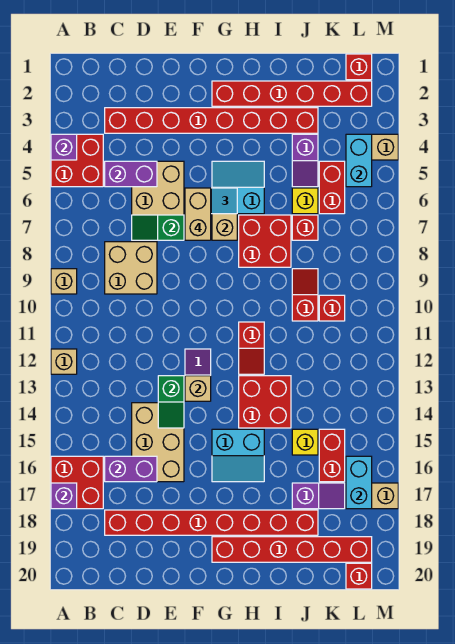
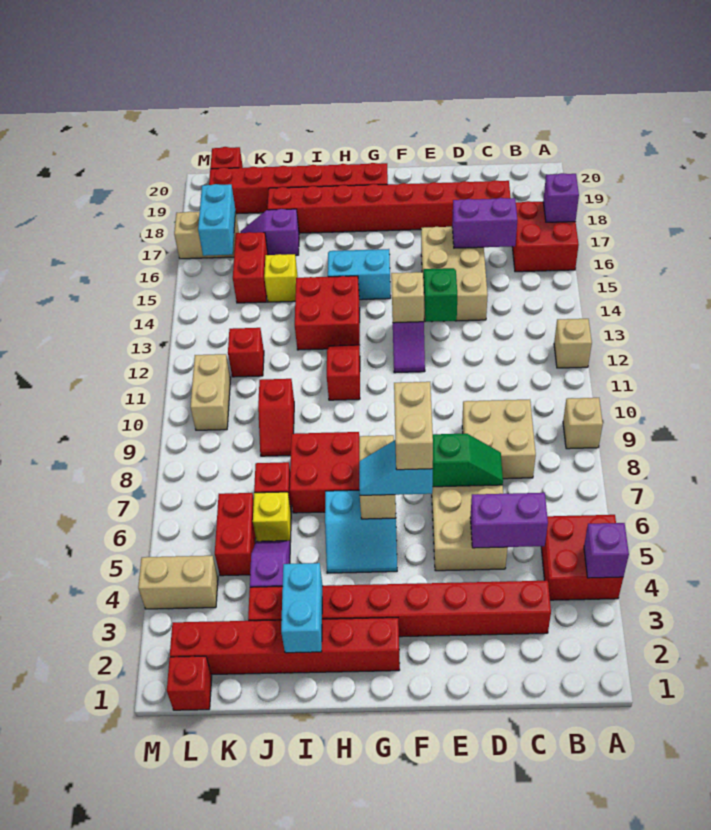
red 1x1 brick [319,295,345,321] -> red 1x1 brick moved to [228,328,264,377]
cyan 1x2 brick [346,134,372,187] -> cyan 1x2 brick moved to [281,563,323,653]
none -> tan 1x2 brick [190,354,231,430]

